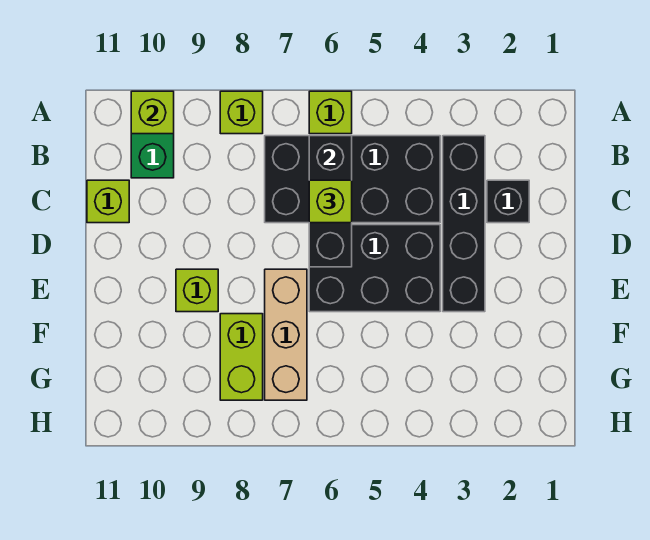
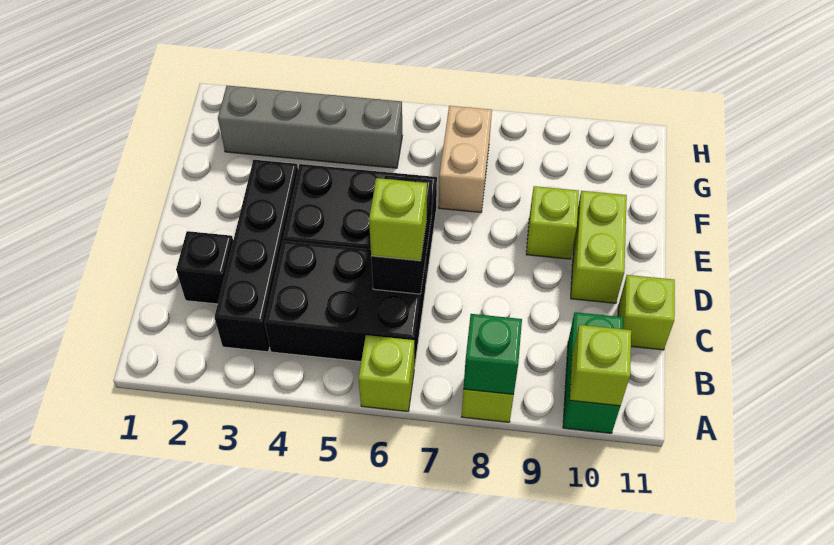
none -> green 1x1 brick [463,314,522,395]
black 2x4 brick [265,136,440,223] -> black 2x3 brick [265,241,426,367]
black 1x3 brick [309,136,352,267] -> black 1x2 brick [371,175,432,294]
tan 1x3 brick [265,269,307,400] -> tan 1x2 brick [439,106,492,212]
lime 1x2 brick [220,314,263,400] -> lime 1x2 brick moved to [571,191,627,303]
none -> grey 1x4 brick [218,86,402,168]

